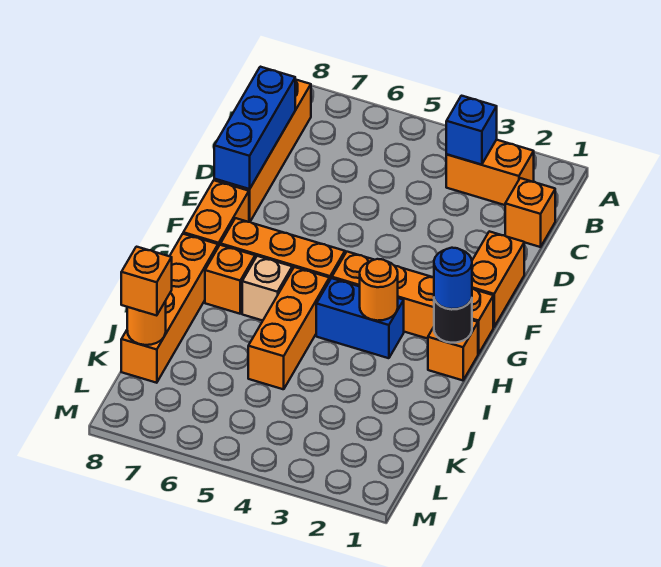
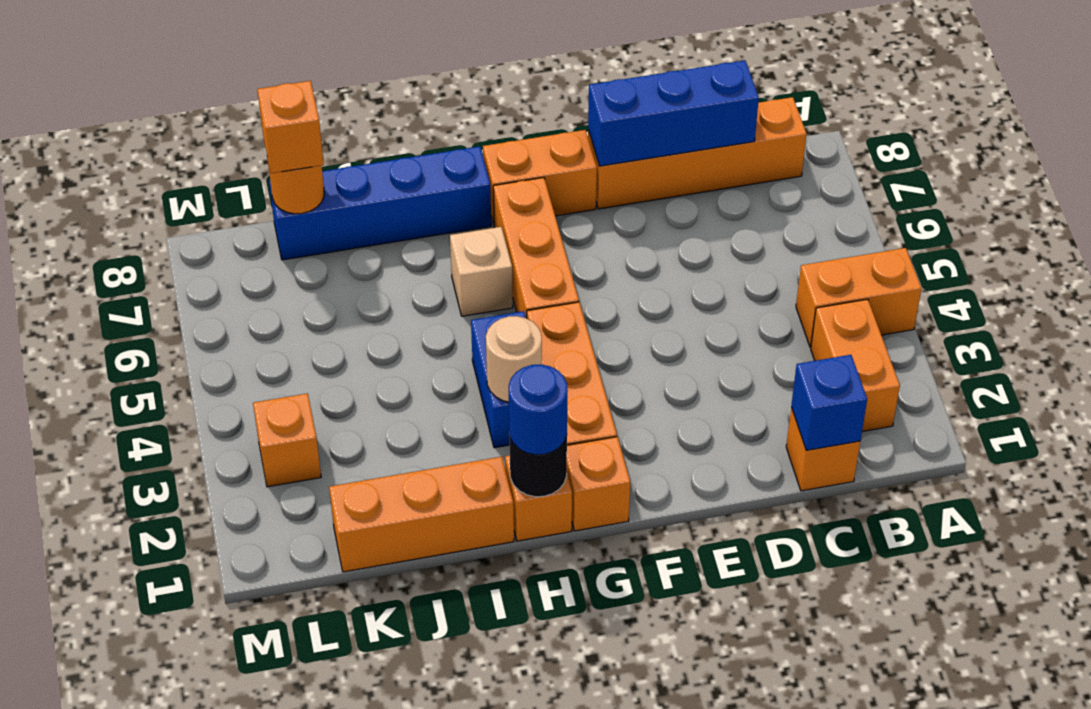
blue 1x1 brick [446,96,497,165] -> blue 1x1 brick moved to [791,355,867,450]
orange 1x2 brick [472,231,524,327] -> orange 1x2 brick moved to [796,248,921,347]
orange 1x1 round brick [360,259,398,321] -> tan 1x1 round brick [486,316,542,402]
orange 1x3 brick [248,267,329,389] -> orange 1x3 brick moved to [329,457,514,572]
orange 1x1 brick [205,245,255,314] -> orange 1x1 brick moved to [253,393,321,487]
orange 1x4 brick [121,234,218,383] -> blue 1x4 brick [269,146,491,260]

